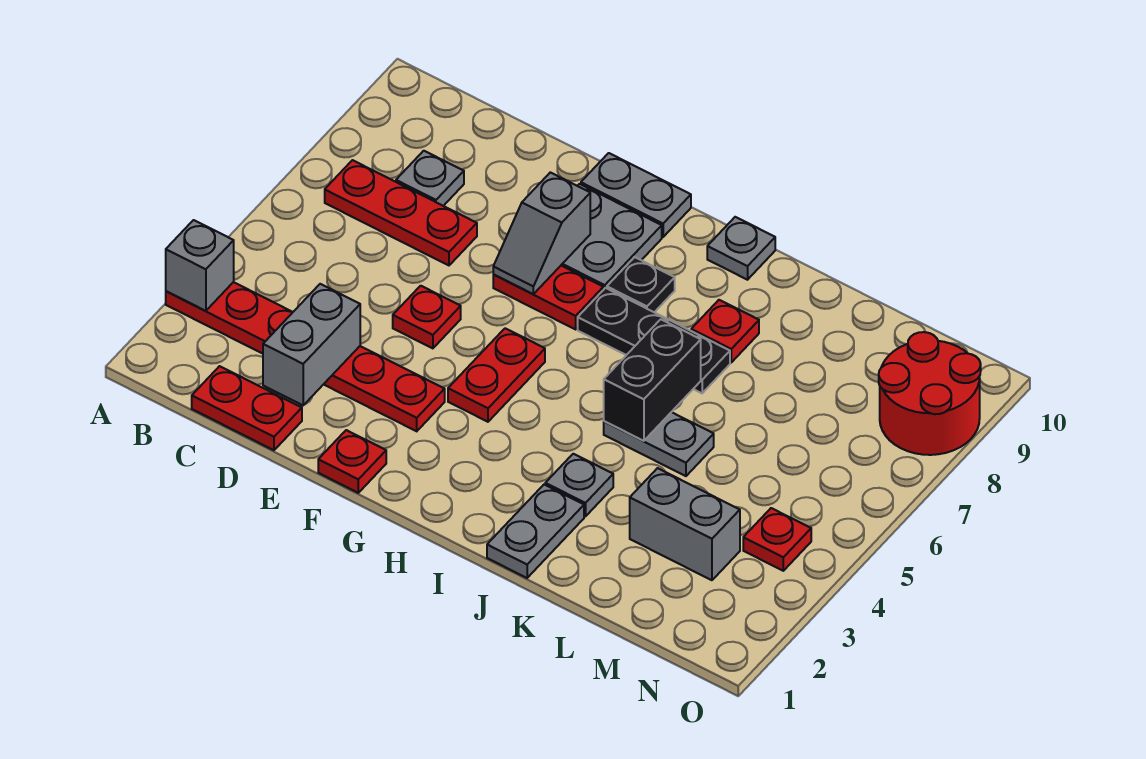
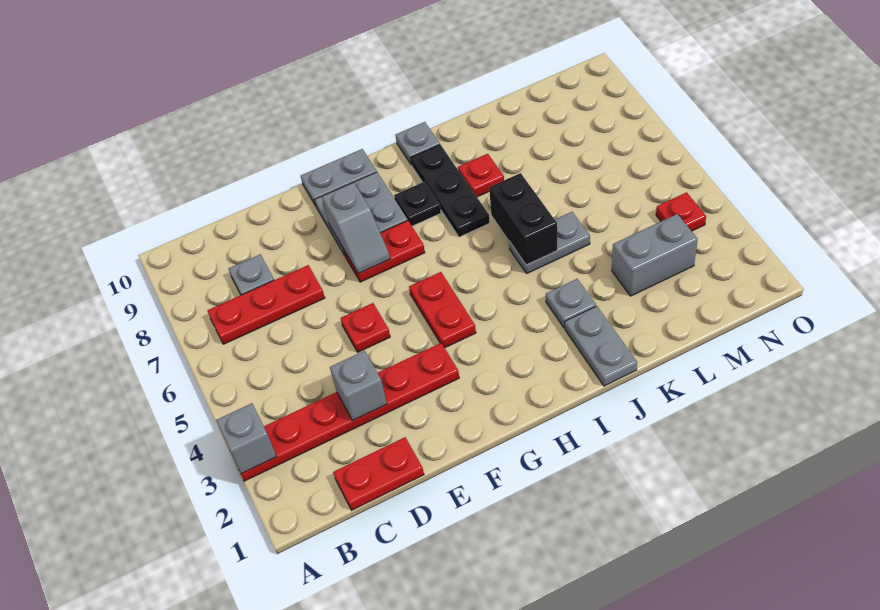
grey 1x2 brick [263,284,360,405] -> grey 1x1 brick [330,351,387,420]
red 1x1 plate [318,430,386,493] -> none
black 1x3 plate [578,288,730,393] -> black 1x3 plate turned to [411,145,490,237]
red 2x2 round brick [879,332,981,455] -> none

